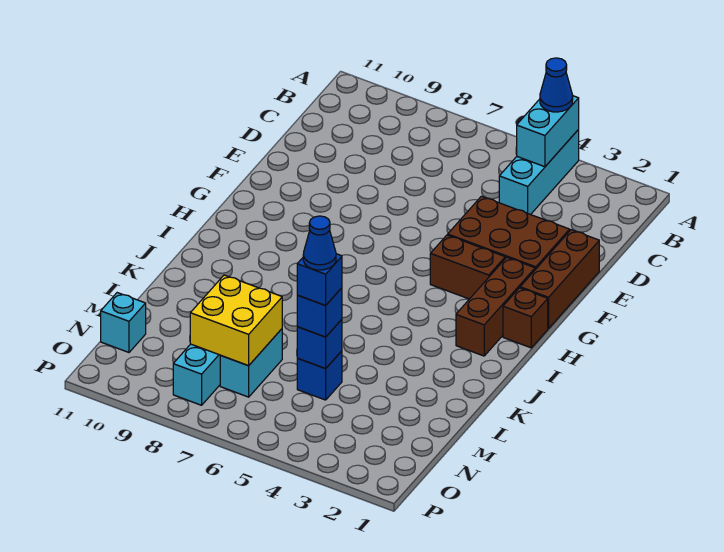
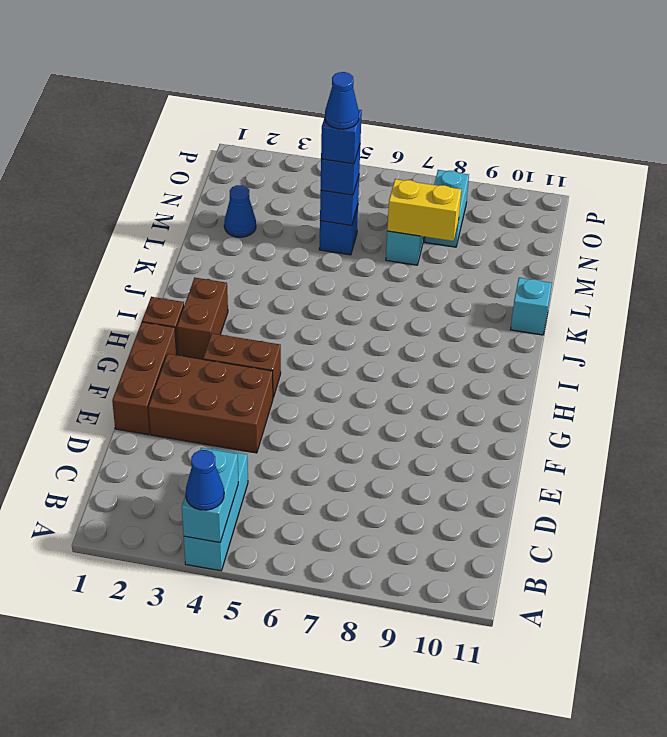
brown 1x3 brick [456,257,535,356] -> brown 1x2 brick [177,278,228,359]
none -> blue 1x1 cone [224,185,256,237]
yellow 2x2 brick [190,275,282,366] -> yellow 1x2 brick [387,179,461,241]
cyan 1x1 brick [101,293,146,352] -> cyan 1x1 brick moved to [511,278,552,335]

